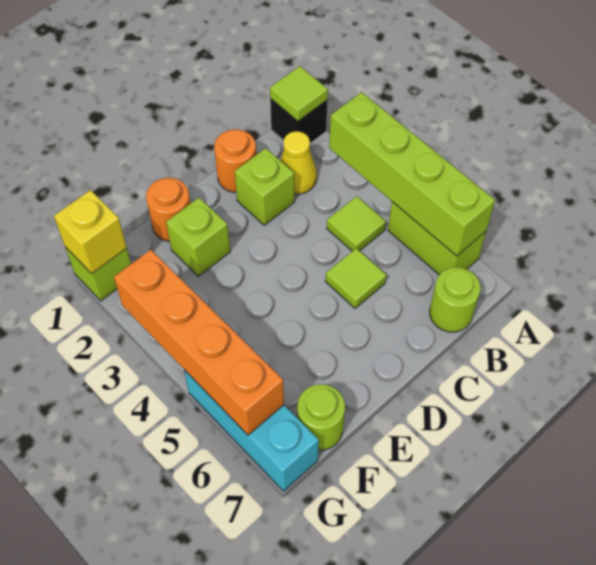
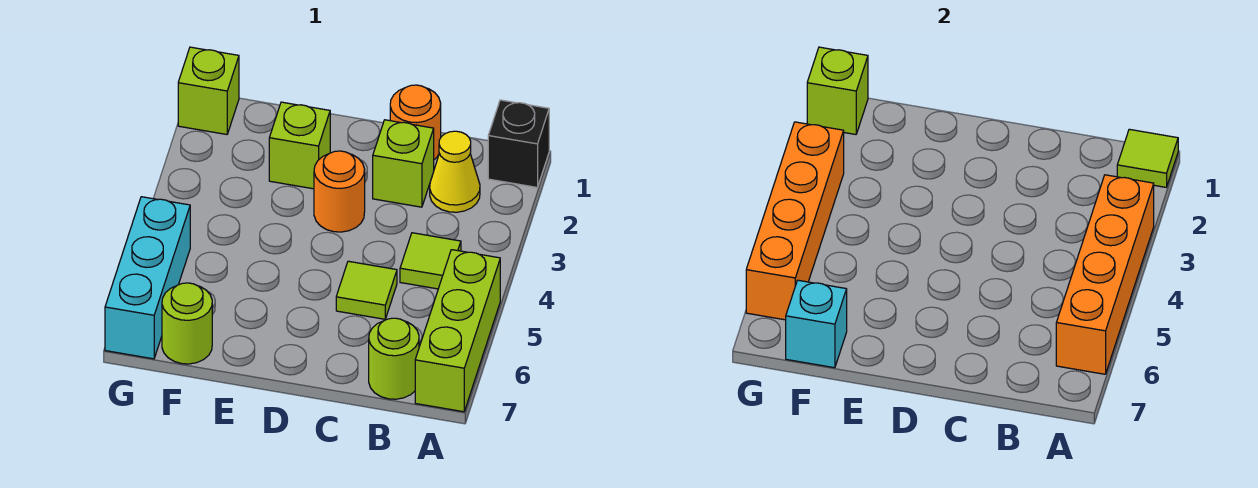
lime 1x4 brick [329,92,495,256] -> orange 1x4 brick [1056,175,1154,374]
lime 1x2 brick [388,202,486,275] -> lime 1x3 brick [415,250,500,412]
orange 1x1 round brick [146,178,190,241] -> orange 1x1 round brick moved to [314,151,365,232]
none -> cyan 1x1 brick [786,280,847,368]
yellow 1x1 brick [54,190,127,274] -> lime 1x1 brick [807,47,868,134]

